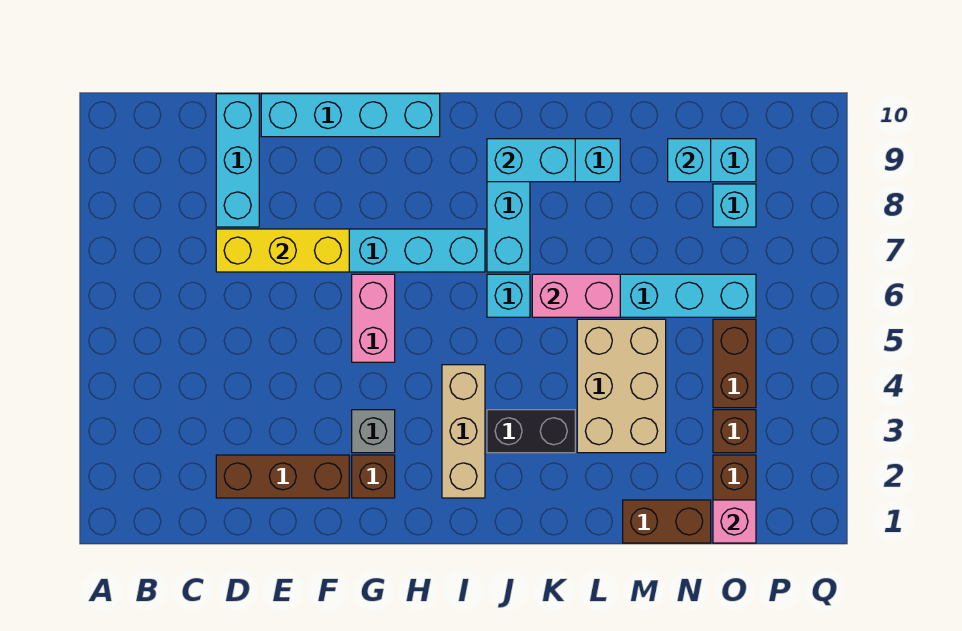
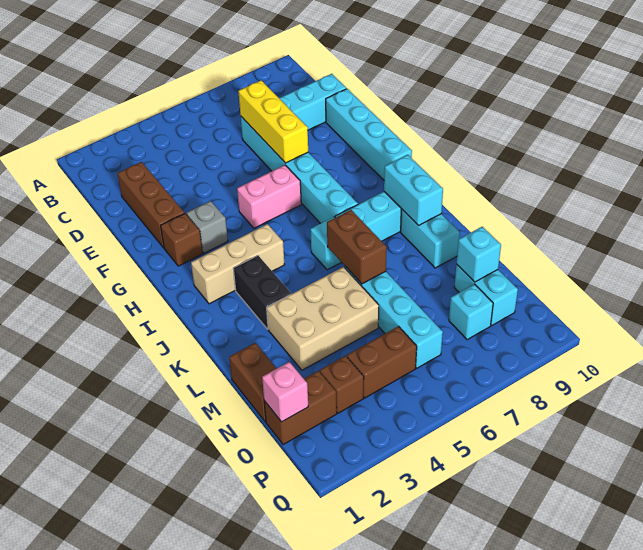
pink 1x2 brick [532,274,620,317] -> brown 1x2 brick [327,210,387,284]

